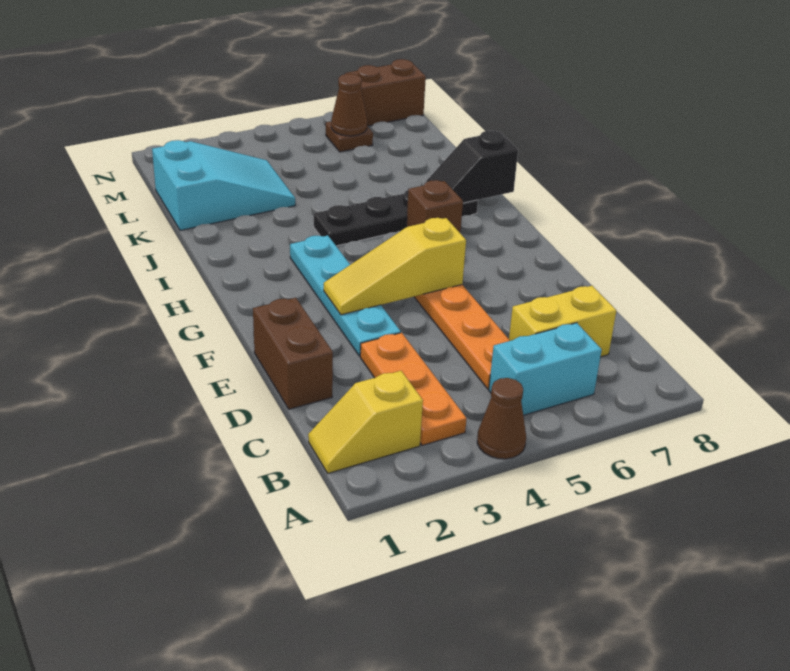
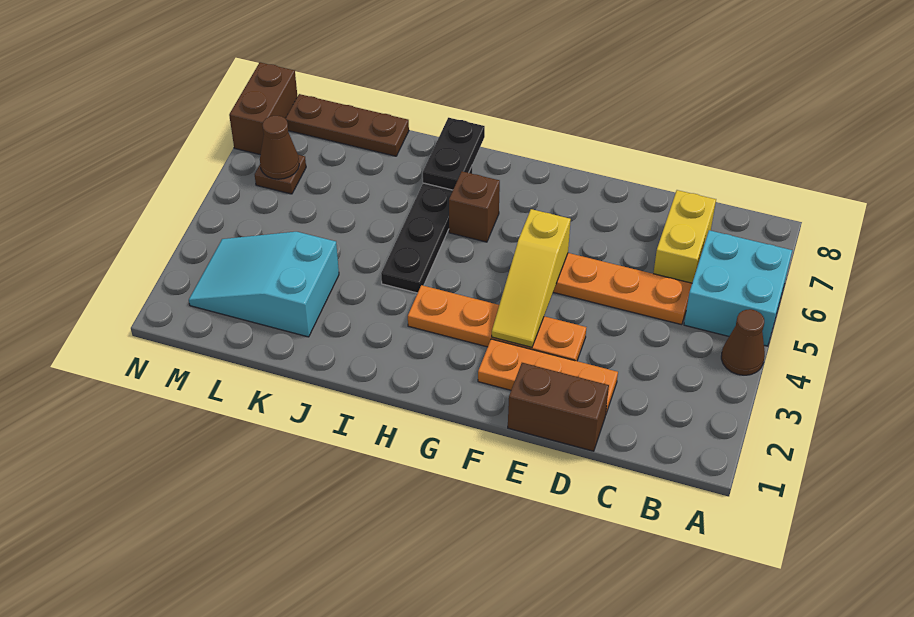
yellow 1x2 slope [308,371,423,473] -> none
orange 1x3 plate [360,333,467,445] -> orange 1x3 plate moved to [478,339,618,413]
cyan 1x2 brick [489,323,602,415] -> cyan 2x2 brick [684,230,792,346]
cyan 1x4 plate [290,236,401,356] -> orange 1x4 plate [408,285,586,361]
black 1x2 slope [426,130,518,203] -> black 1x2 plate [423,118,485,190]
cyan 2x3 slope [152,140,295,231] -> cyan 2x3 slope turned to [189,232,339,337]
none -> brown 1x3 plate [285,94,409,156]

